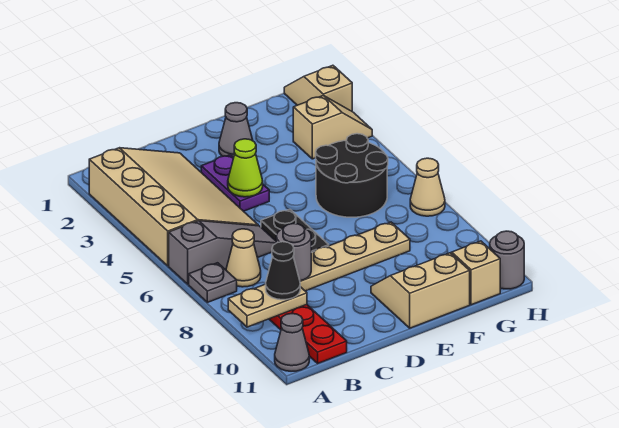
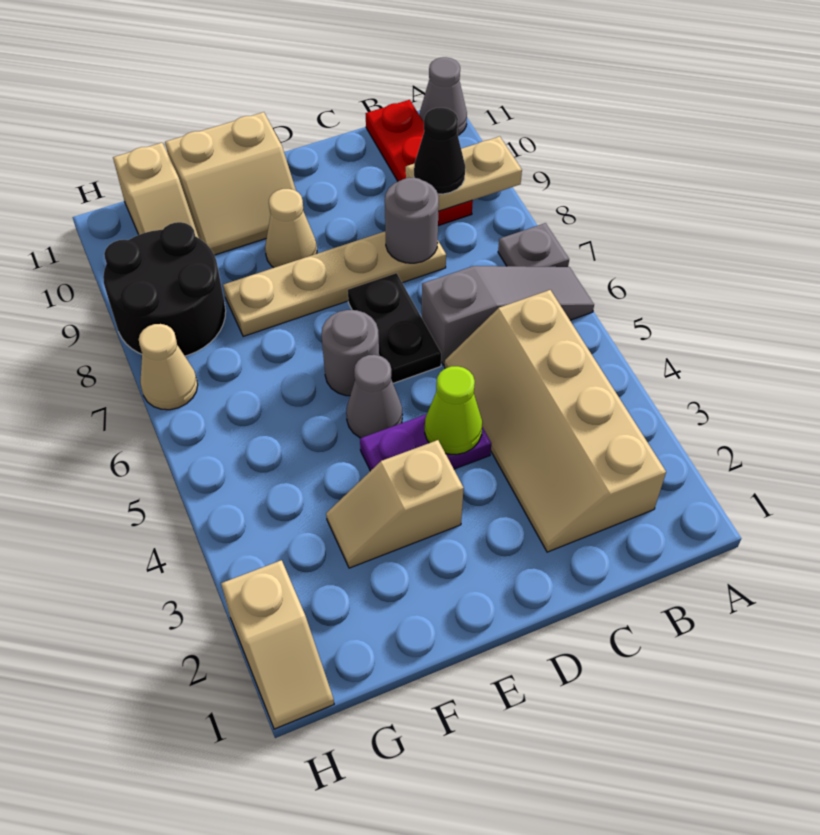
tan 3x4 slope [89,148,258,266] -> tan 2x4 slope [445,290,666,552]
grey 1x3 slope [169,221,276,284] -> grey 1x3 slope turned to [422,266,594,365]
tan 1x1 cone [226,229,261,287] -> tan 1x1 cone moved to [265,189,317,268]
purple 1x2 plate [201,155,269,211] -> purple 1x2 plate turned to [360,414,491,471]
grey 1x1 cone [219,103,253,157] -> grey 1x1 cone moved to [346,355,403,438]
black 2x2 round brick [316,134,388,217] -> black 2x2 round brick moved to [103,222,226,356]
tan 1x2 slope [293,95,372,159] -> tan 1x2 slope moved to [326,440,464,568]
grey 1x1 round brick [490,231,524,289] -> grey 1x1 round brick moved to [321,310,379,396]

